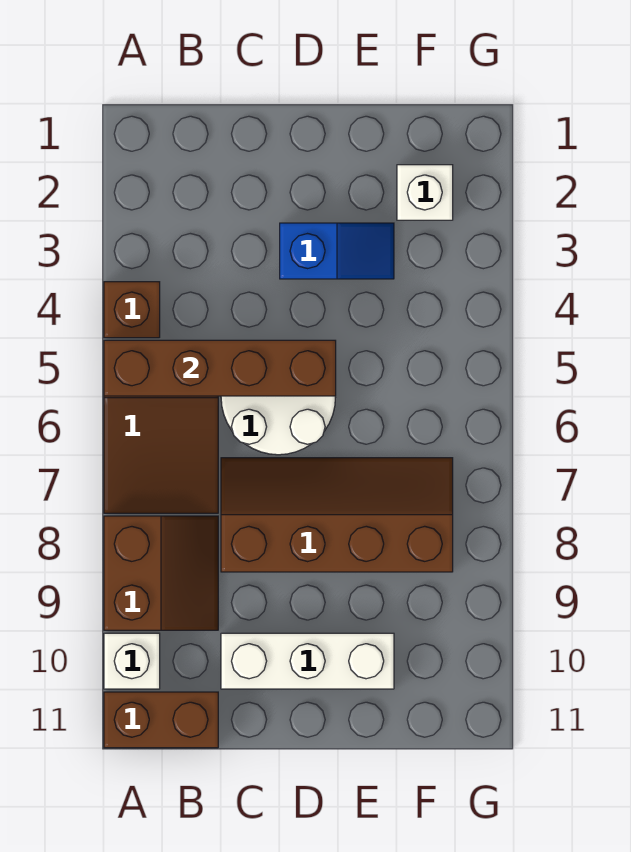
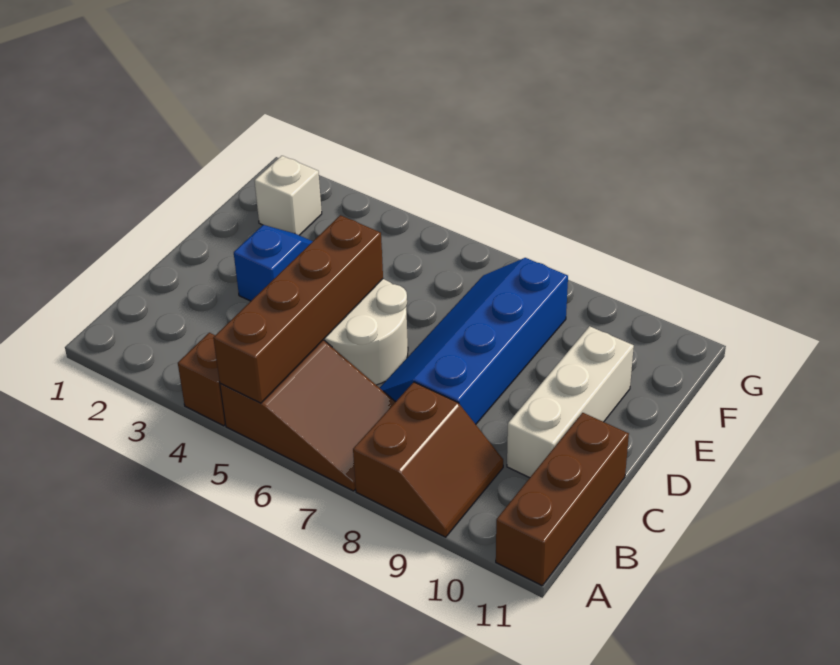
brown 2x2 slope [104,516,218,630] -> brown 2x2 slope turned to [353,382,503,537]
white 1x1 brick [104,633,160,689] -> none
brown 1x2 brick [104,692,218,748] -> brown 1x3 brick [496,413,629,586]
brown 2x4 slope [221,458,453,572] -> blue 2x4 slope [380,258,568,424]

